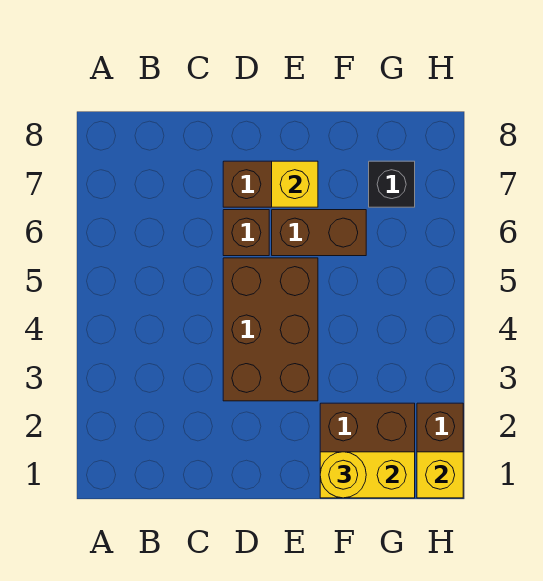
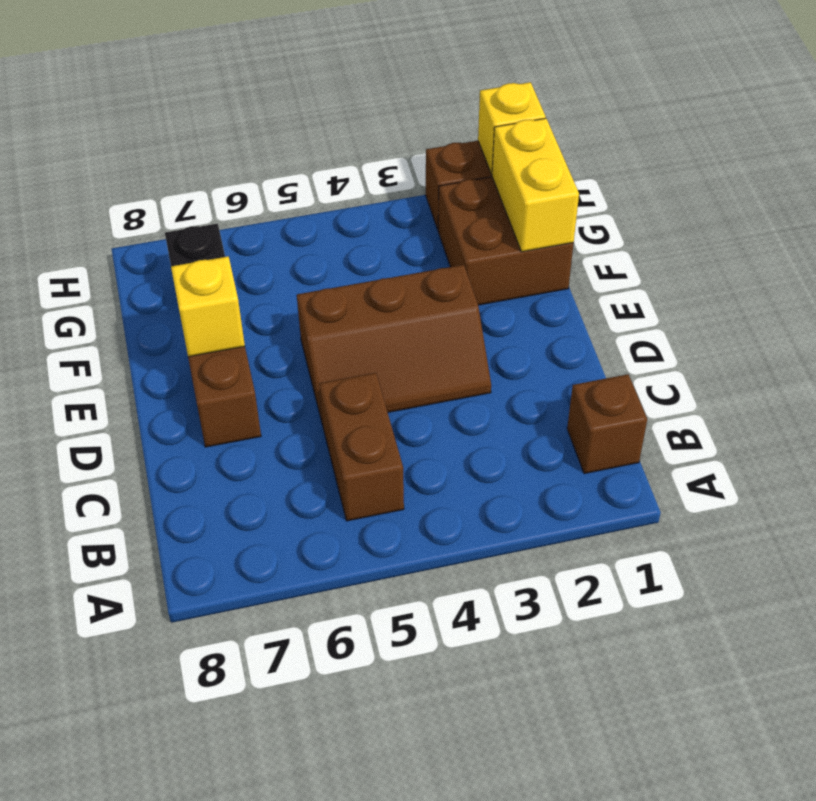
brown 2x3 brick [223,258,318,401] -> brown 2x3 slope [297,265,491,425]
brown 1x1 brick [223,210,269,256] -> brown 1x1 brick moved to [567,374,647,474]
brown 1x2 brick [272,210,366,256] -> brown 1x2 brick moved to [319,373,404,521]
yellow 1x1 round brick [320,452,366,498] -> none

